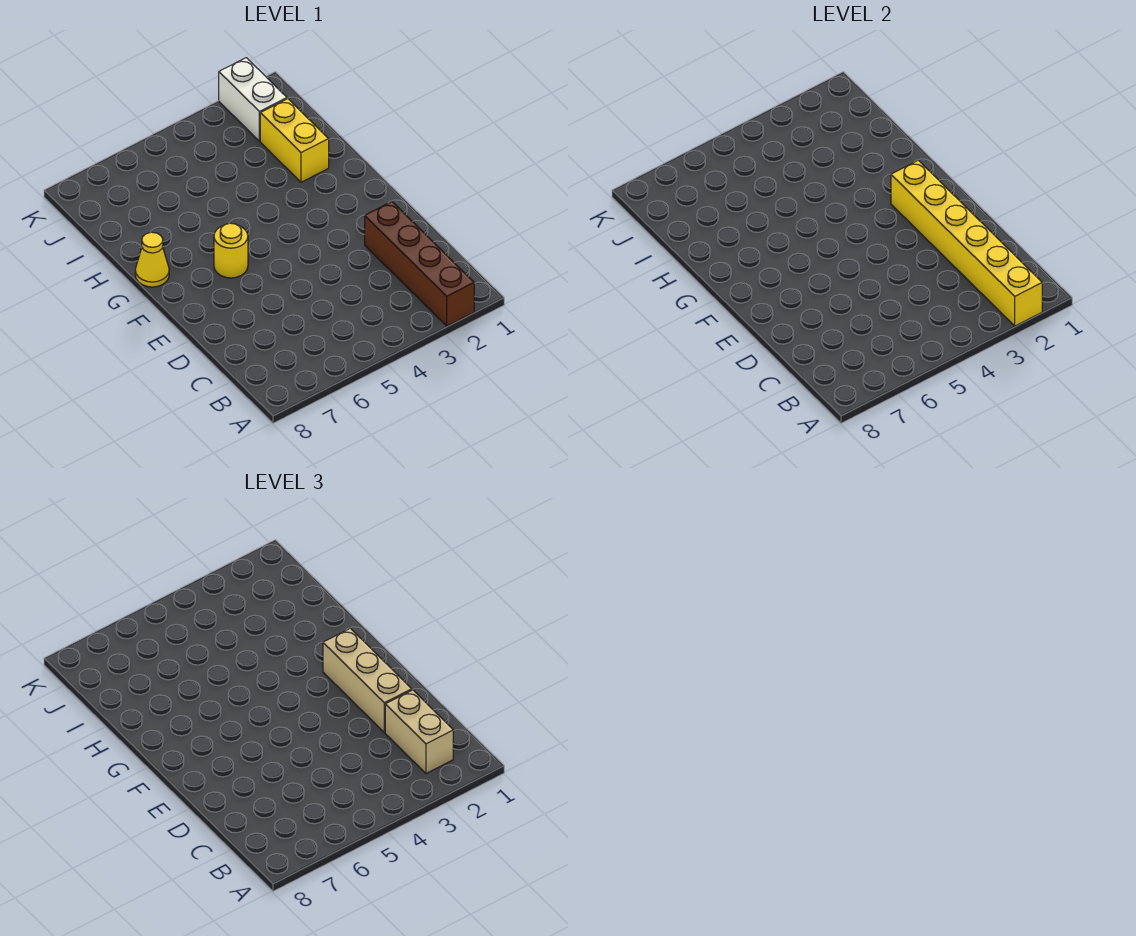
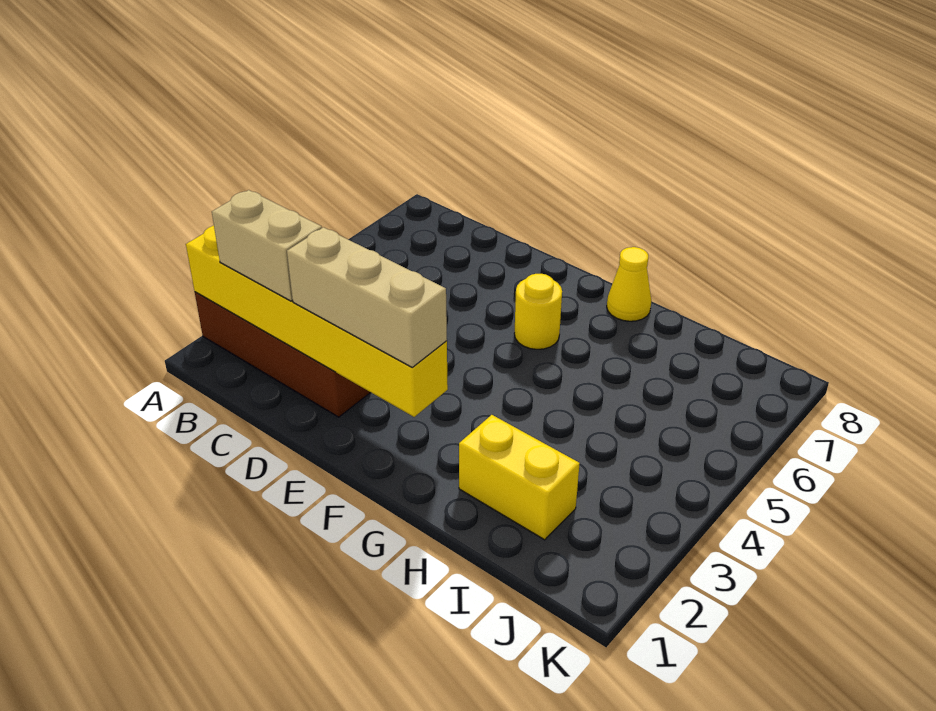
white 1x2 brick [219,58,287,141] -> none

